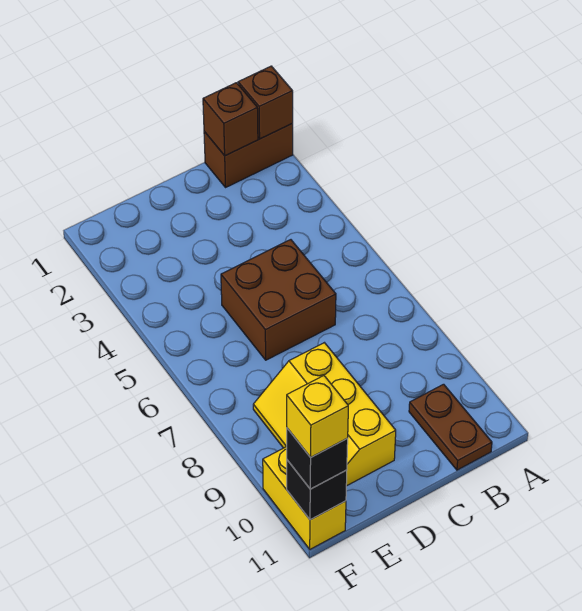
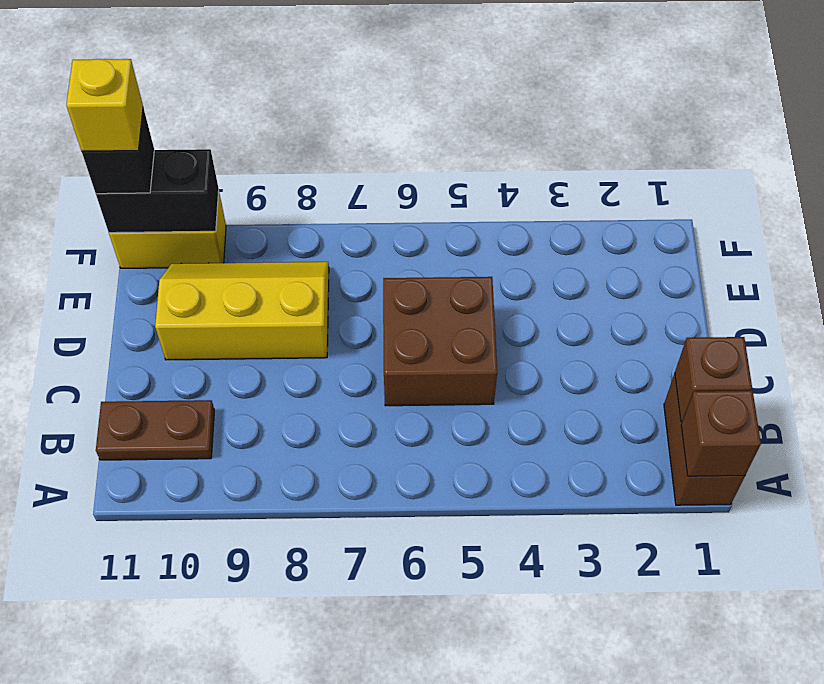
black 1x1 brick [287,460,347,520] -> black 1x2 brick [96,149,219,233]

